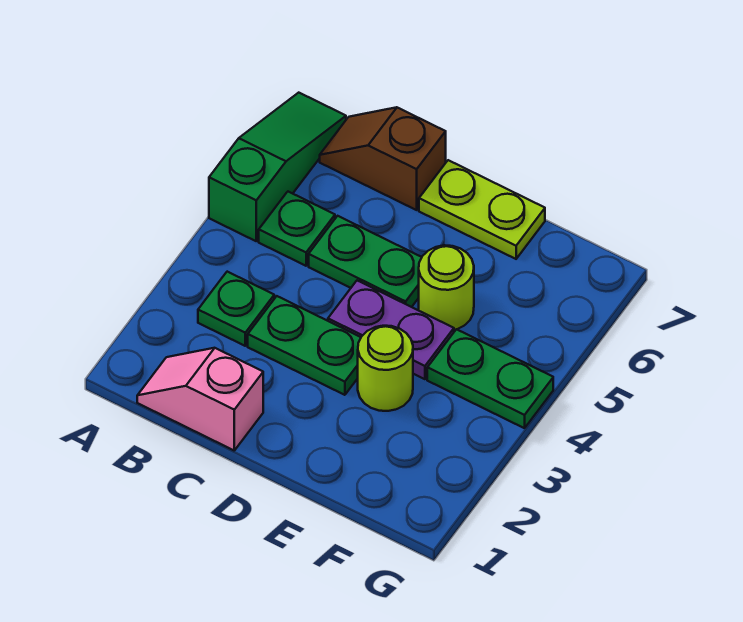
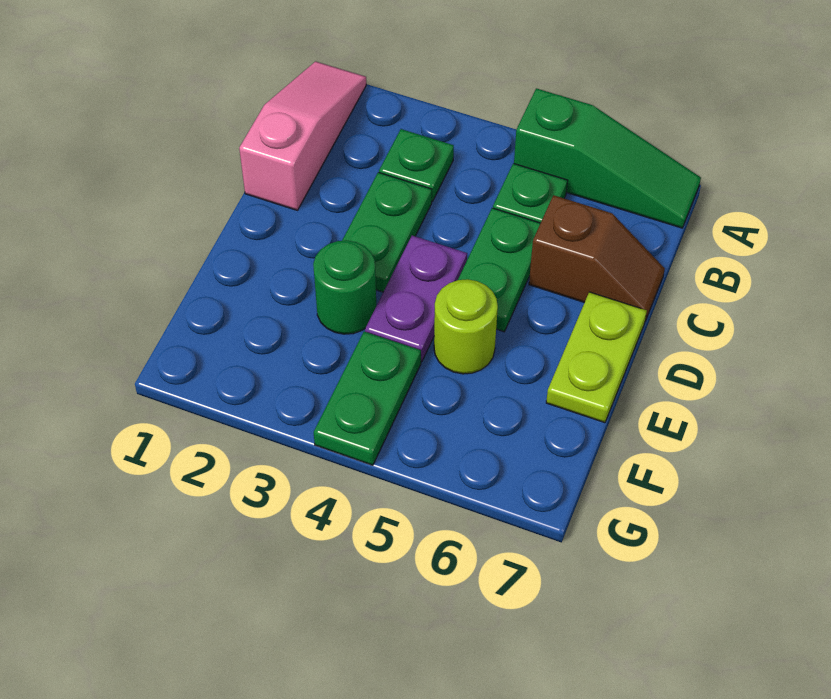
pink 1x2 slope [137,348,263,450] -> pink 1x3 slope [239,61,366,210]
brown 1x2 slope [320,107,446,210] -> brown 1x2 slope turned to [529,195,665,321]
lime 1x1 round brick [358,326,413,411] -> green 1x1 round brick [313,240,376,334]

